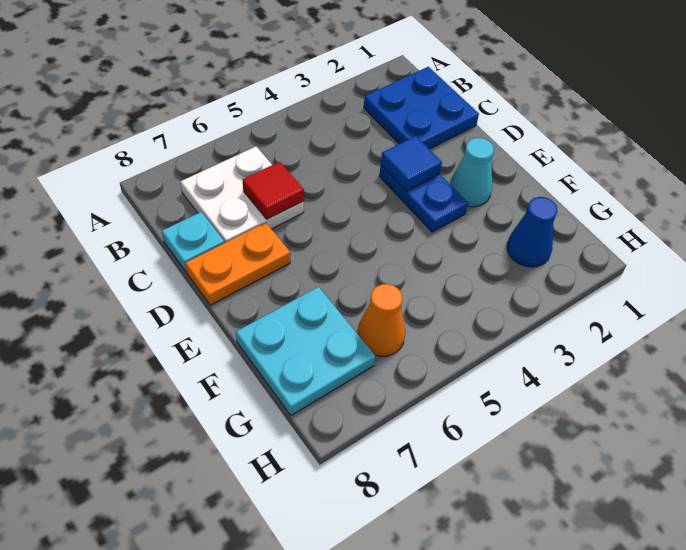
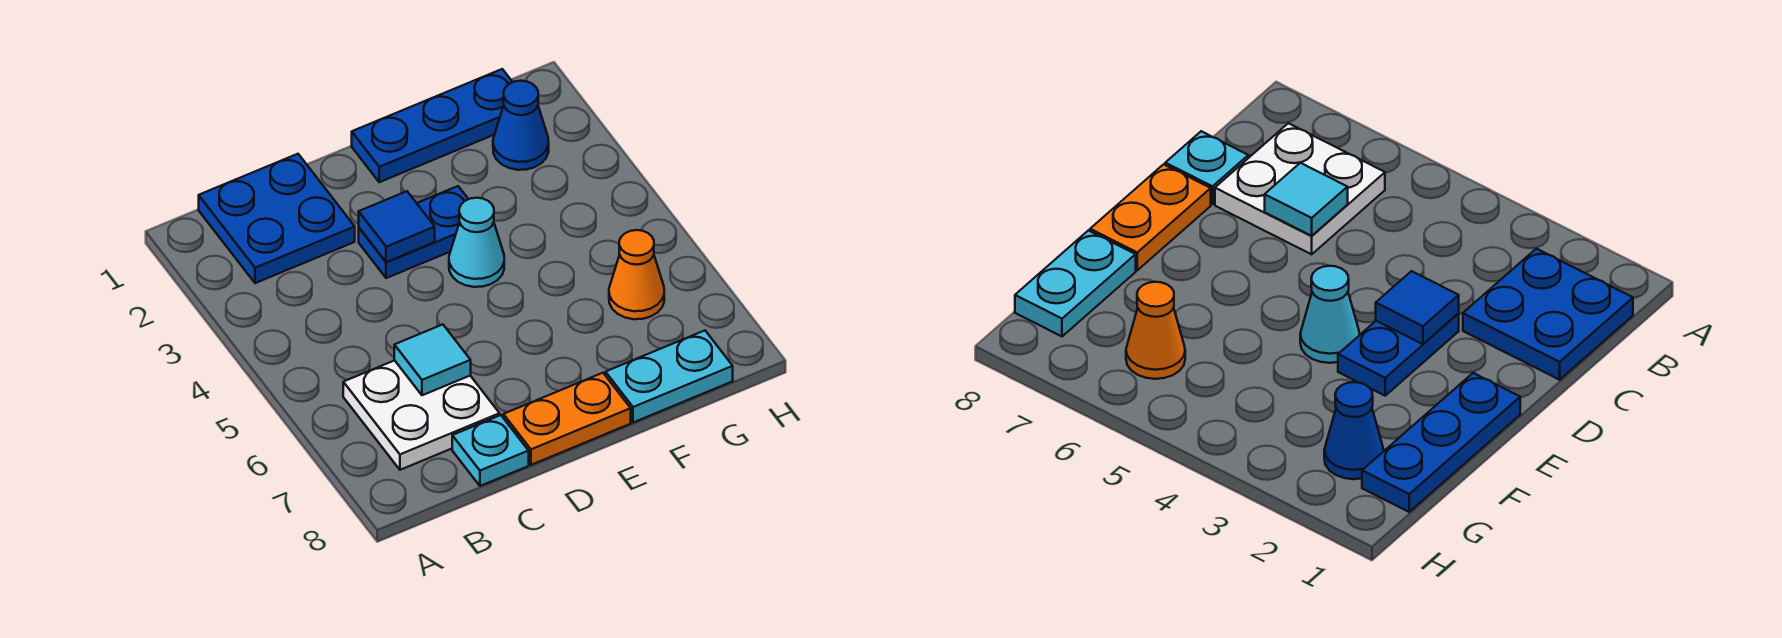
red 1x1 tile [243,162,304,219] -> cyan 1x1 tile [394,325,471,395]
orange 1x2 plate [185,223,290,305] -> orange 1x2 plate turned to [503,373,631,465]
none -> blue 1x3 plate [352,69,512,182]
cyan 1x1 cone [450,138,494,207] -> cyan 1x1 cone moved to [449,198,504,287]
cyan 2x2 plate [236,287,375,415] -> cyan 1x2 plate [606,331,733,423]

